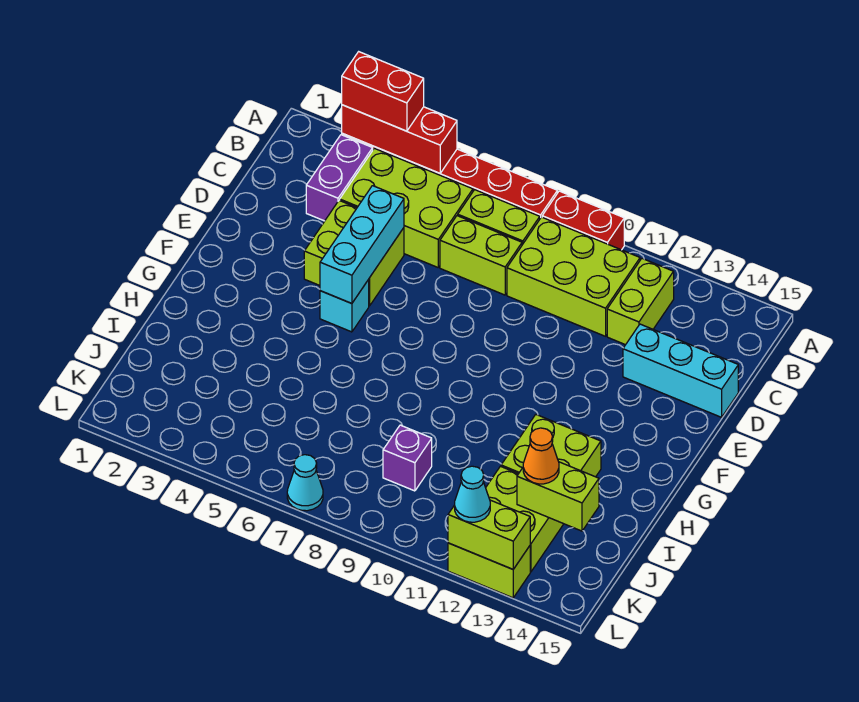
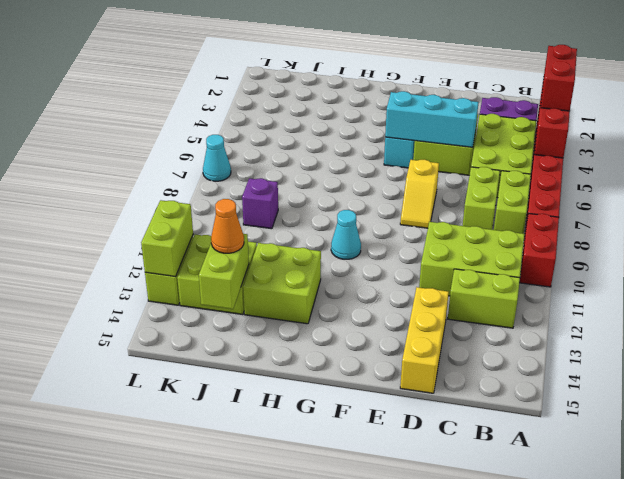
lime 2x3 brick [507,217,640,336] -> lime 2x3 brick turned to [419,222,525,296]
cyan 1x3 brick [623,324,738,417] -> yellow 1x3 brick [400,287,449,393]
none -> yellow 1x2 slope [400,159,439,228]
cyan 1x1 cone [455,466,490,522] -> cyan 1x1 cone moved to [331,210,361,259]

